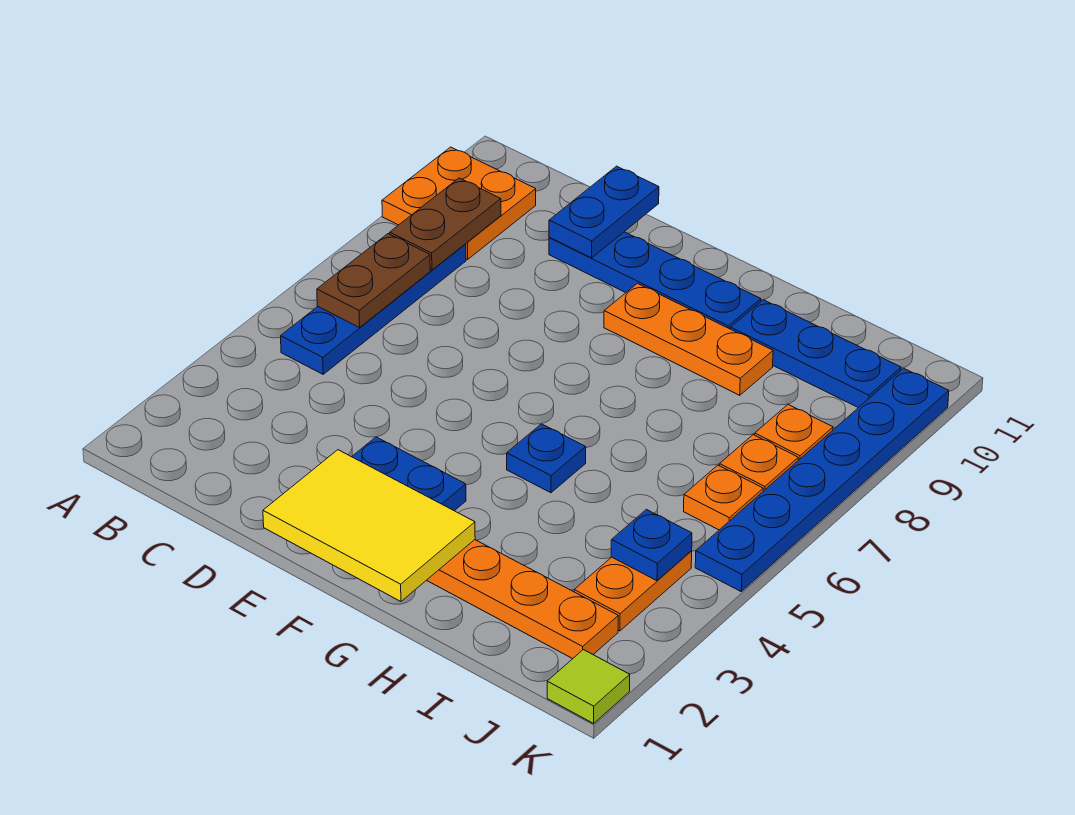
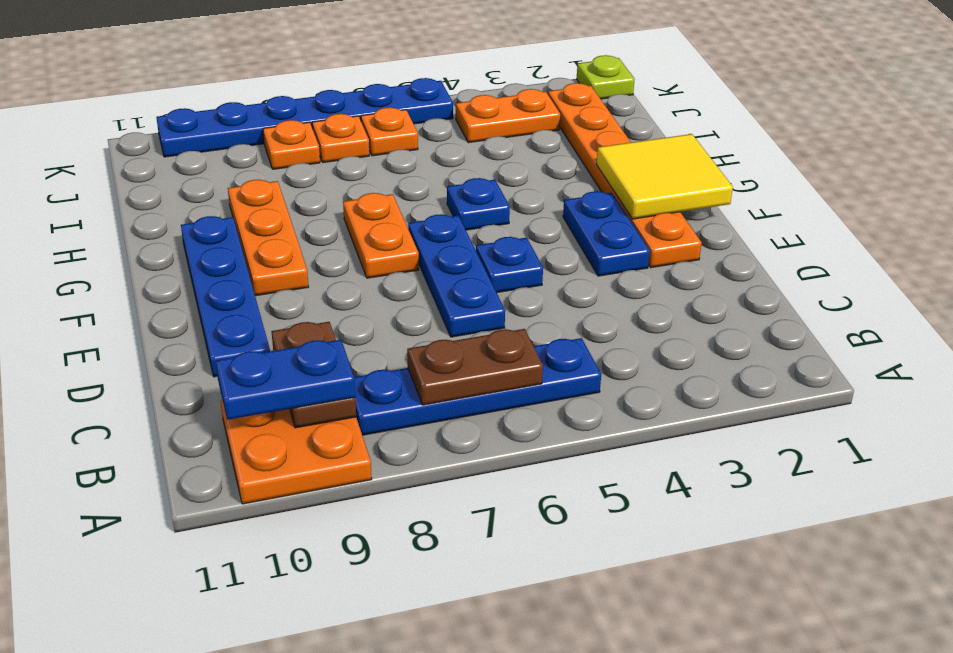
brown 1x2 plate [390,178,501,270] -> brown 1x2 plate turned to [271,322,356,428]
blue 1x2 plate [549,166,659,258] -> blue 1x2 plate moved to [216,340,355,420]
yellow 2x3 tile [263,450,475,601] -> yellow 2x2 tile [596,134,733,219]
none -> orange 1x2 plate [343,193,419,278]
blue 1x3 plate [731,300,901,408] -> blue 1x3 plate moved to [408,214,505,337]
blue 1x1 plate [611,510,692,581] -> blue 1x1 plate moved to [476,237,543,293]
lime 1x1 tile [547,650,630,723] -> lime 1x1 plate [577,55,635,99]

